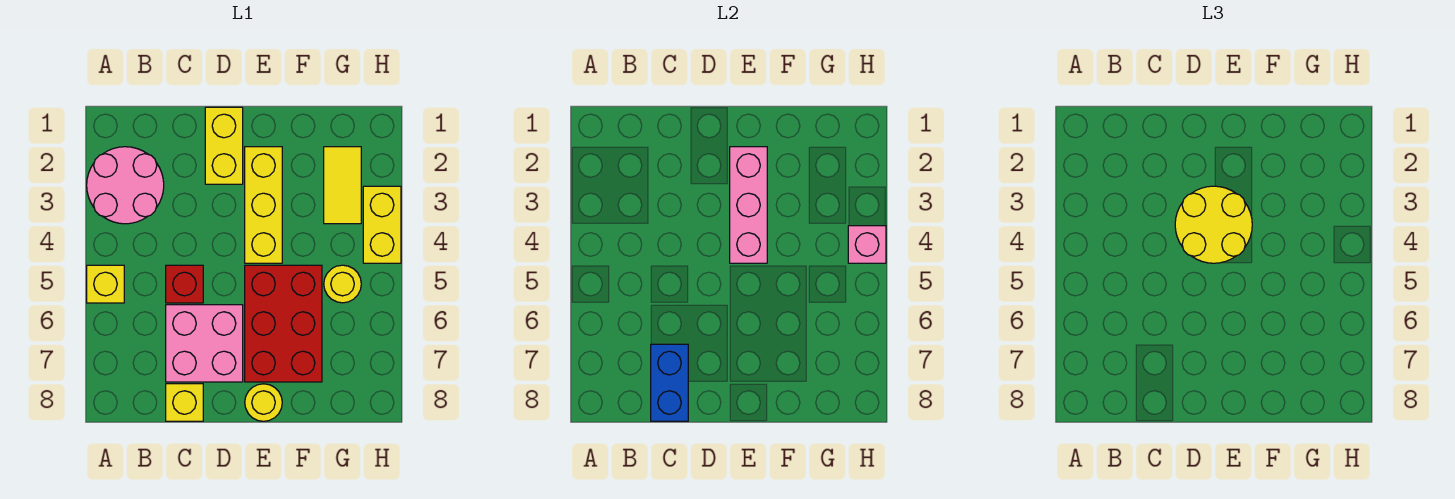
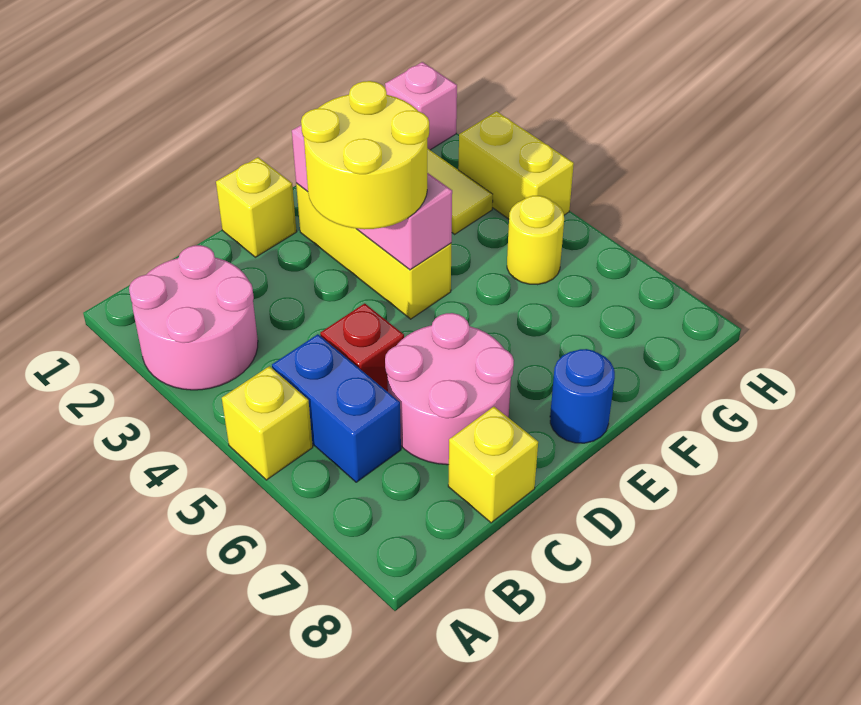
pink 2x2 brick [166,305,243,382] -> pink 2x2 round brick [385,313,514,465]
blue 1x2 brick [651,344,688,421] -> blue 1x2 brick moved to [272,334,401,482]
yellow 1x2 brick [205,107,243,184] -> yellow 1x1 brick [216,157,296,257]
red 2x3 brick [245,265,322,382] -> none
yellow 1x1 round brick [245,384,282,421] -> blue 1x1 round brick [550,349,615,443]
pink 1x1 brick [848,226,886,263] -> pink 1x1 brick moved to [385,62,457,150]

